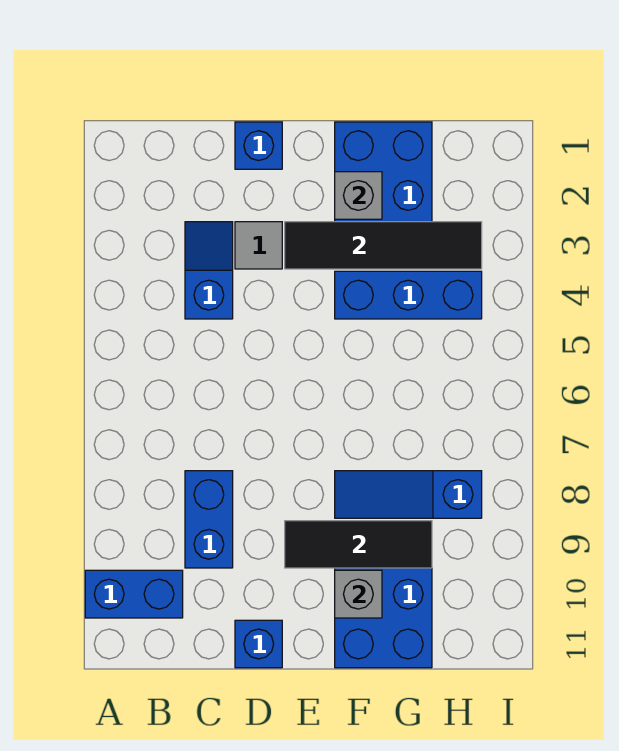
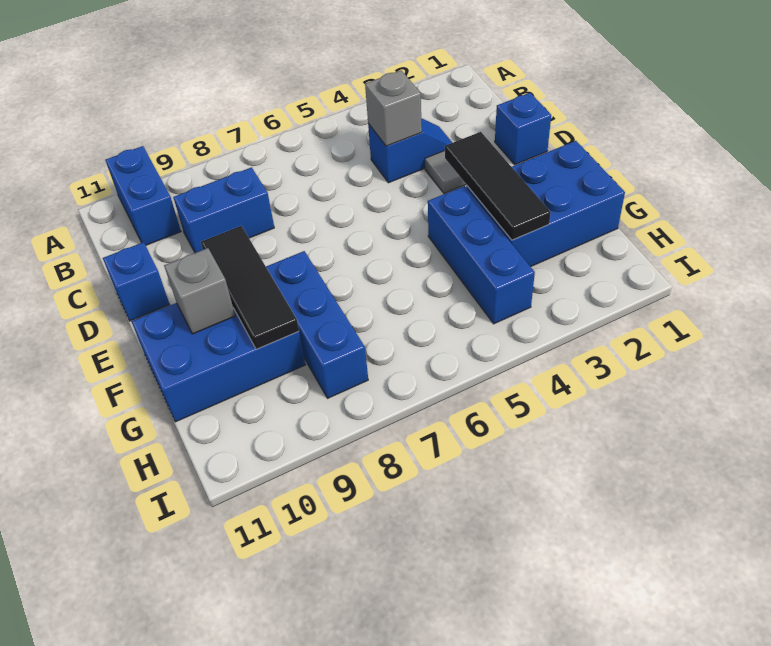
black 1x4 tile [285,222,482,269] -> black 1x3 tile [445,132,551,240]
grey 1x1 brick [335,172,382,219] -> grey 1x1 brick moved to [365,70,422,146]
blue 1x3 slope [335,471,482,518] -> blue 1x3 brick [266,251,368,398]

